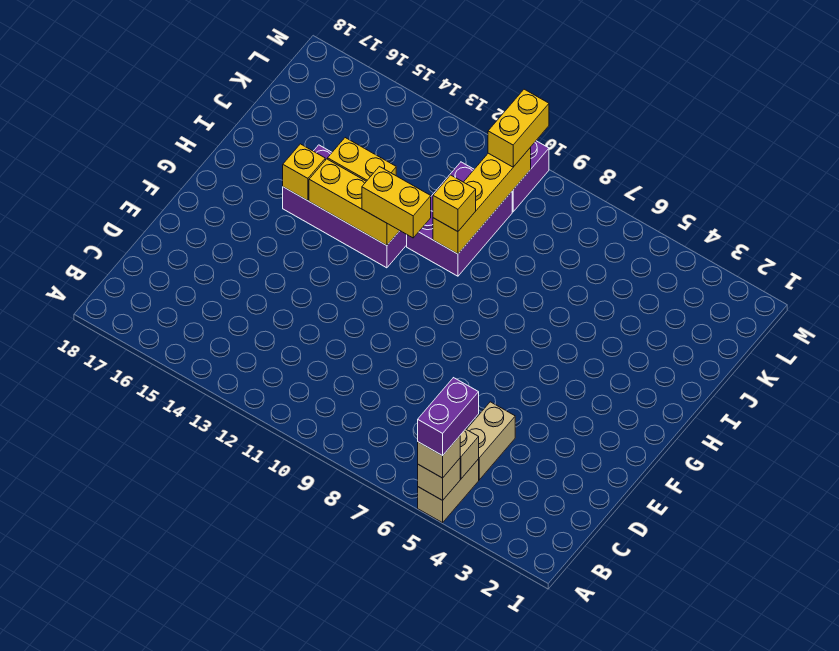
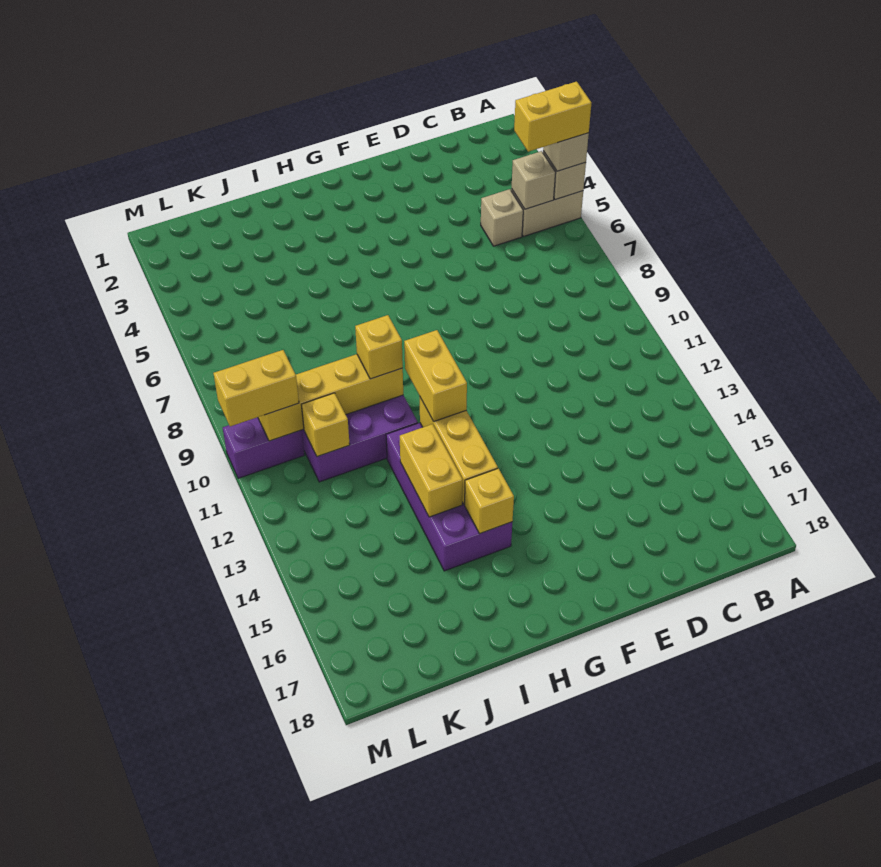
purple 1x2 brick [418,378,479,456] -> yellow 1x2 brick [514,82,591,152]
tan 1x2 brick [467,402,515,480] -> tan 1x1 brick [481,189,523,246]
none -> yellow 1x1 brick [301,393,350,457]

